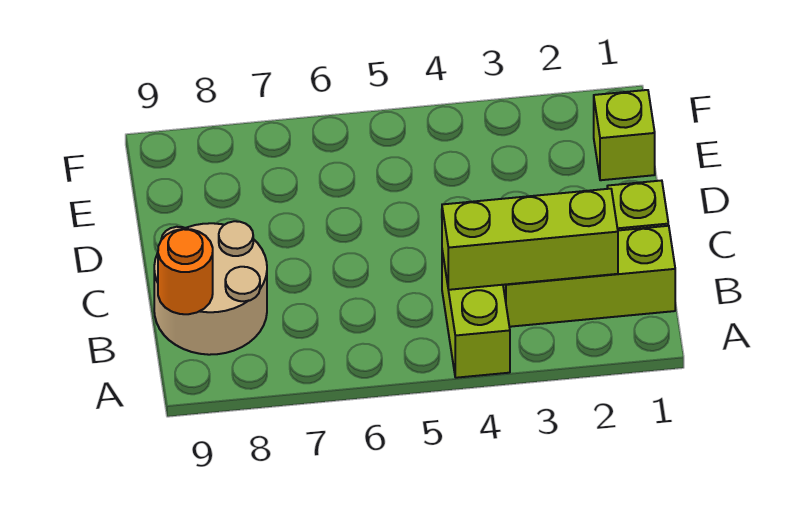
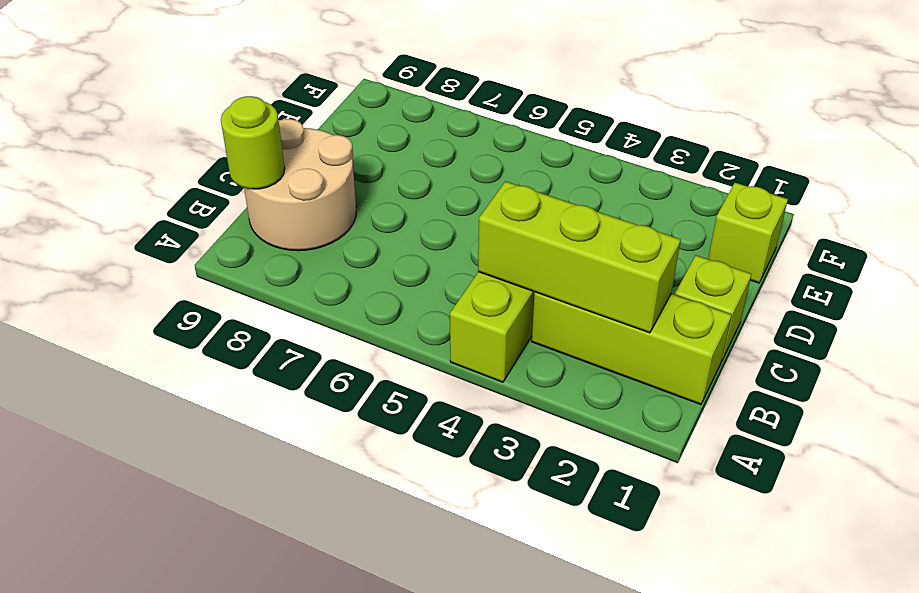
orange 1x1 round brick [158,229,213,314] -> lime 1x1 round brick [221,96,285,189]

